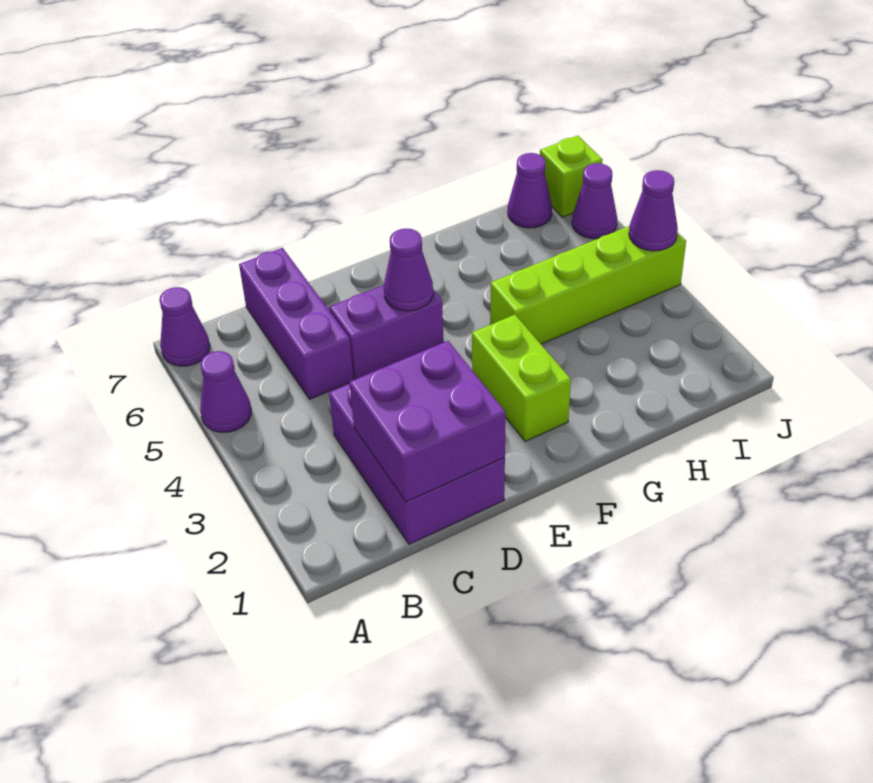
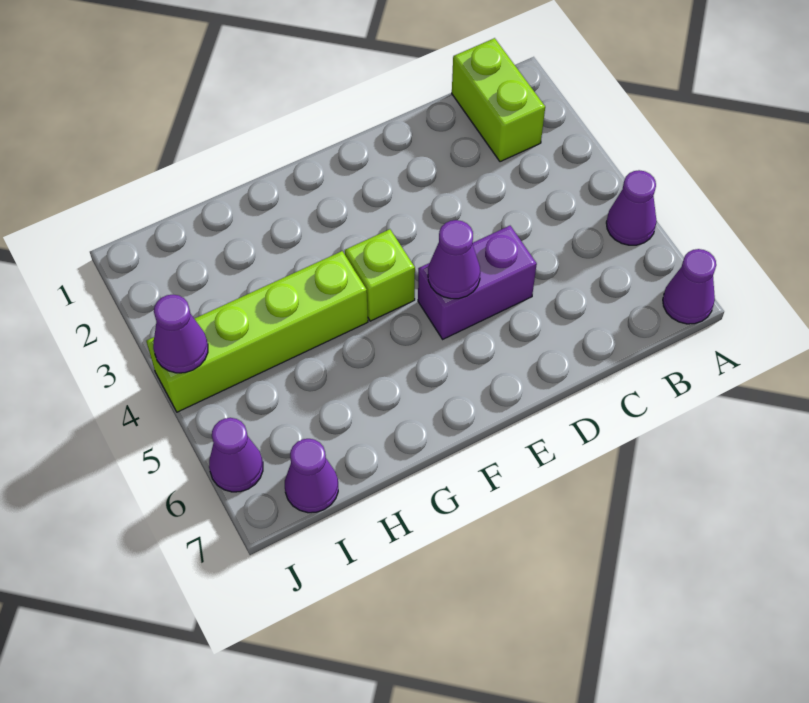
purple 2x3 brick [329,384,505,544] -> none
purple 2x2 brick [349,341,505,502] -> none
purple 1x3 brick [239,248,354,399] -> none
lime 1x2 brick [472,315,571,441] -> lime 1x2 brick moved to [452,38,545,162]
lime 1x1 brick [540,135,603,217] -> lime 1x1 brick moved to [345,229,415,321]

